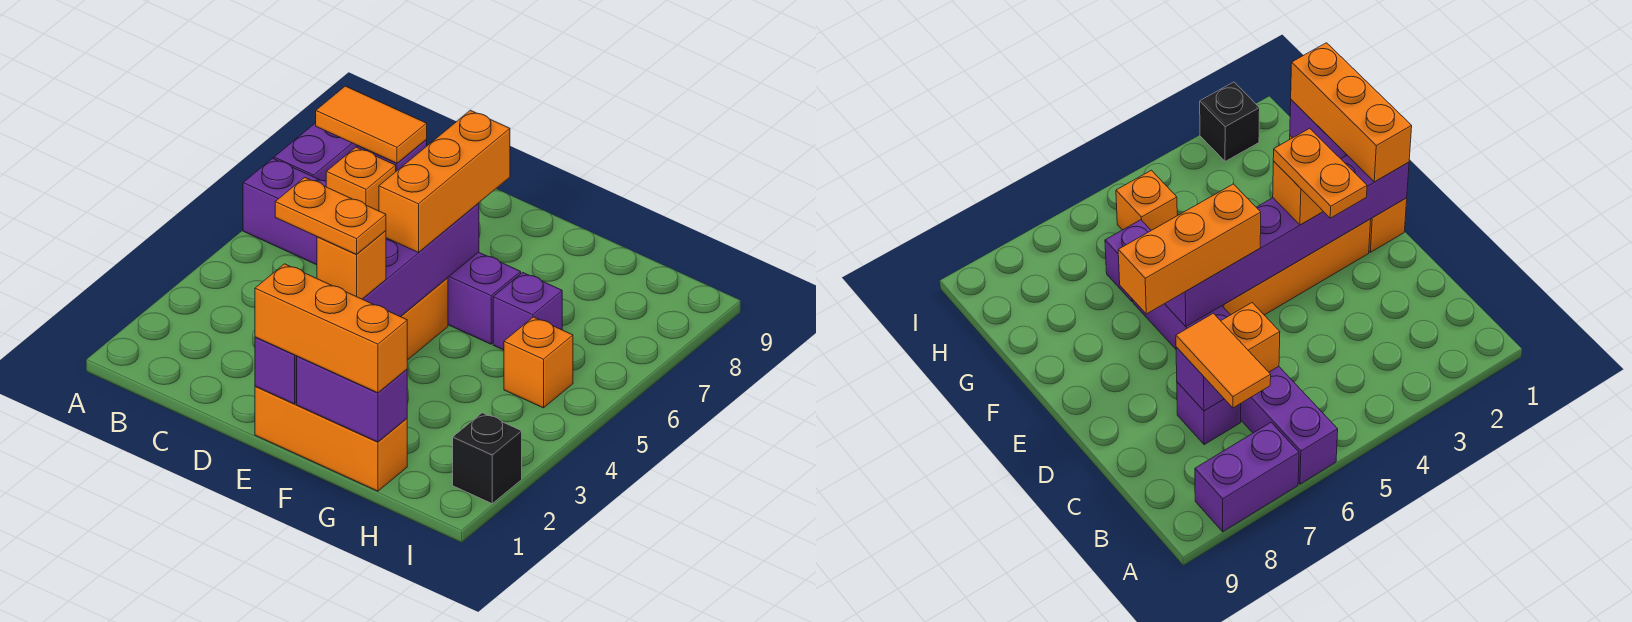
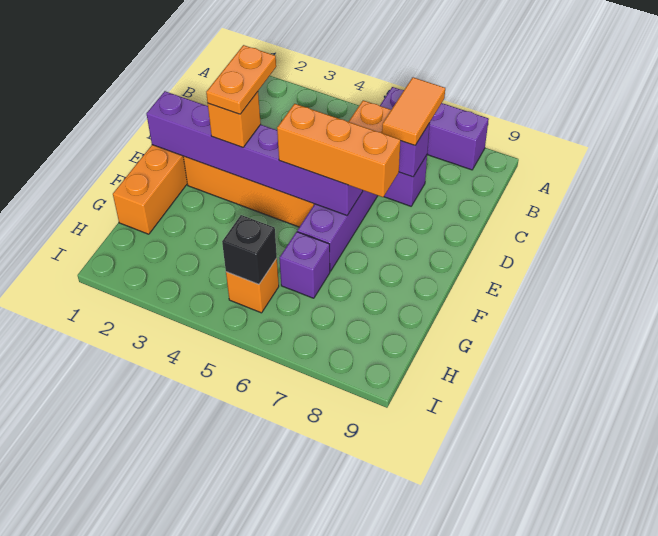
orange 1x3 brick [255,264,407,393] -> none
purple 1x2 brick [297,356,407,442] -> none
black 1x1 brick [453,413,522,503] -> black 1x1 brick moved to [222,215,277,284]

